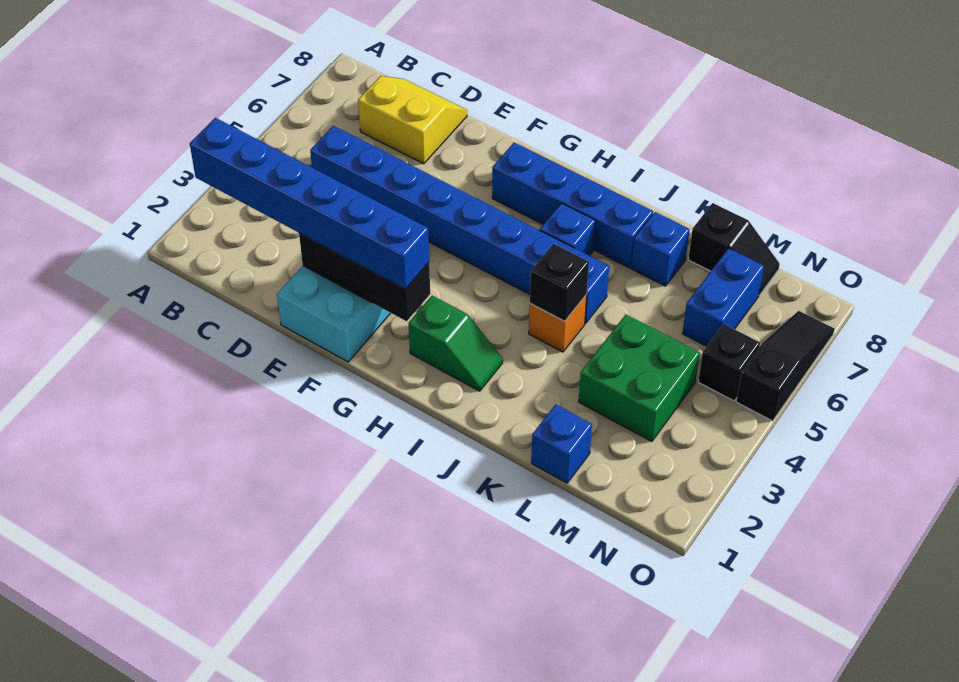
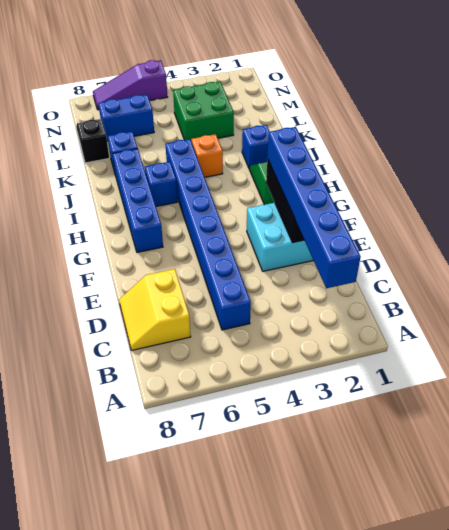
black 1x1 brick [530,244,589,321] -> none
blue 1x1 brick [531,404,592,483] -> blue 1x1 brick moved to [242,125,270,168]
black 1x1 brick [698,324,760,401] -> none
black 1x3 slope [736,311,835,421] -> purple 1x3 slope [93,60,167,110]

